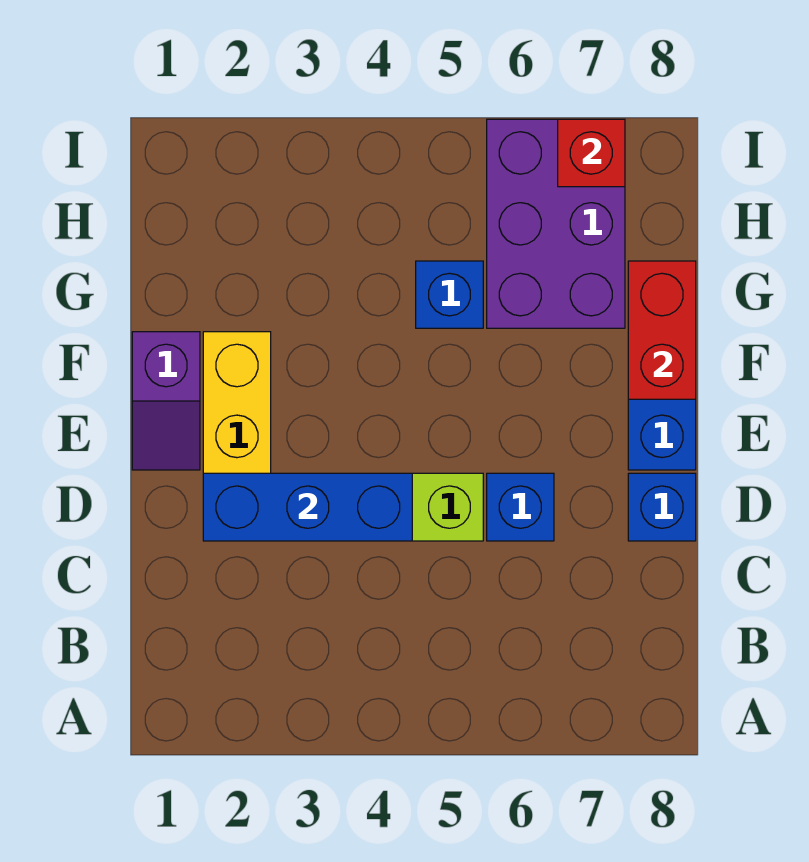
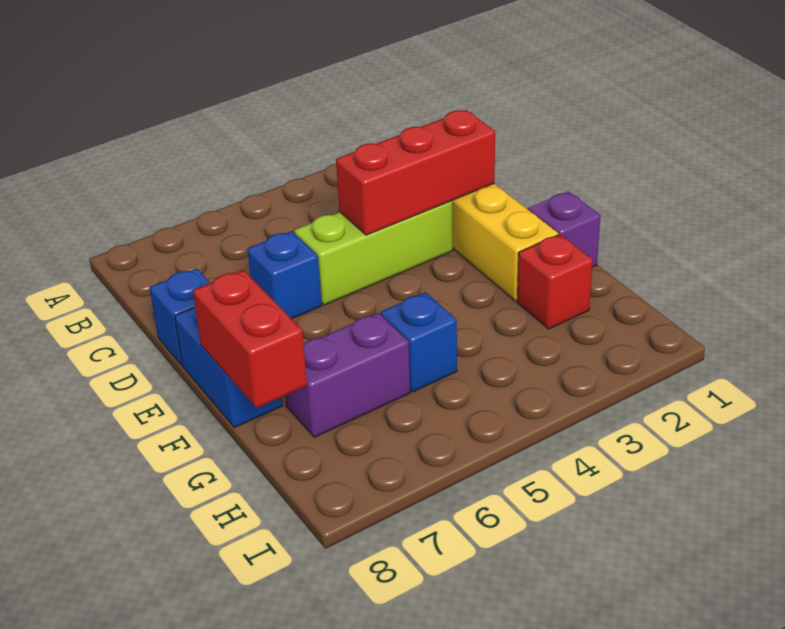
blue 1x3 brick [203,473,412,541] -> red 1x3 brick [336,110,495,235]
purple 2x3 brick [487,119,625,328] -> purple 1x2 brick [285,313,410,437]
red 1x1 brick [558,119,625,187] -> red 1x1 brick moved to [517,234,593,329]

